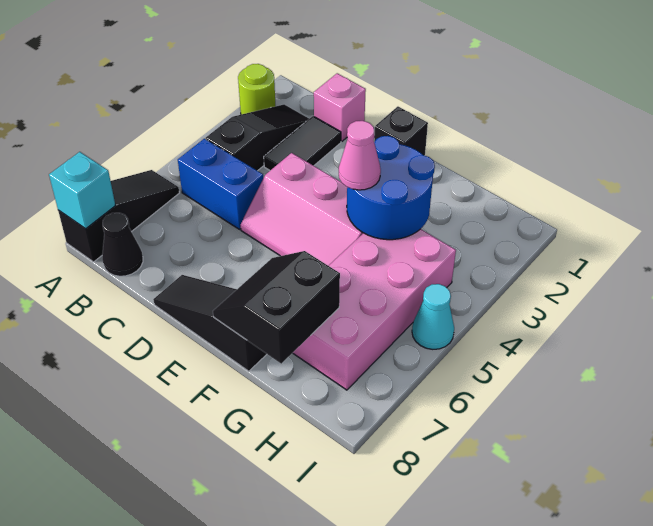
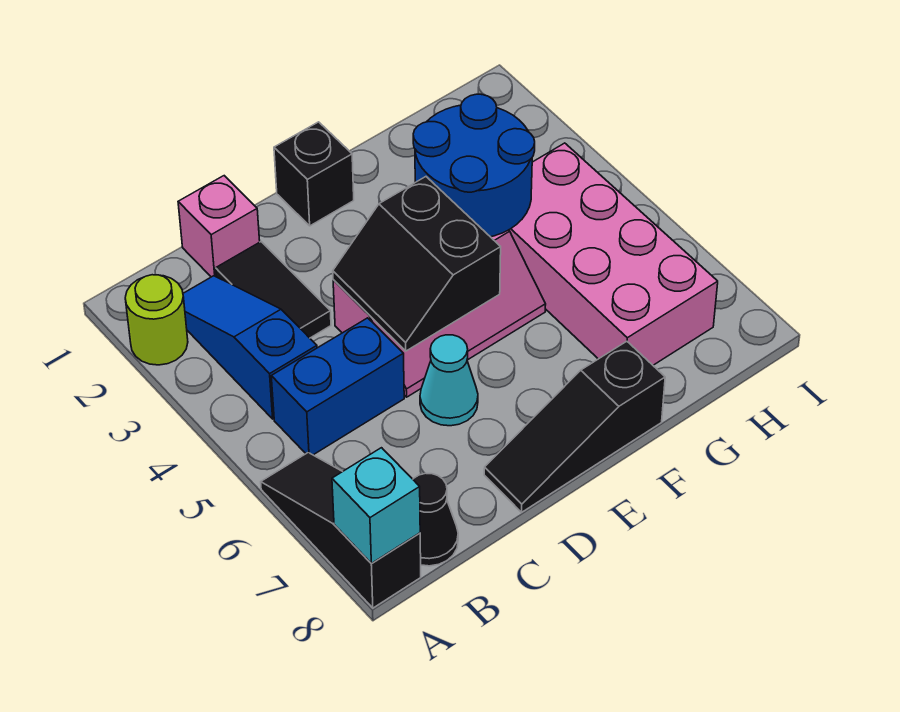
black 1x3 slope [206,104,309,171] -> blue 1x3 slope [183,276,317,419]
pink 1x1 cone [339,121,381,190] -> none
black 2x2 slope [213,251,340,364] -> black 2x2 slope moved to [333,177,501,351]
cyan 1x1 cone [412,284,454,349] -> cyan 1x1 cone moved to [420,335,478,426]

